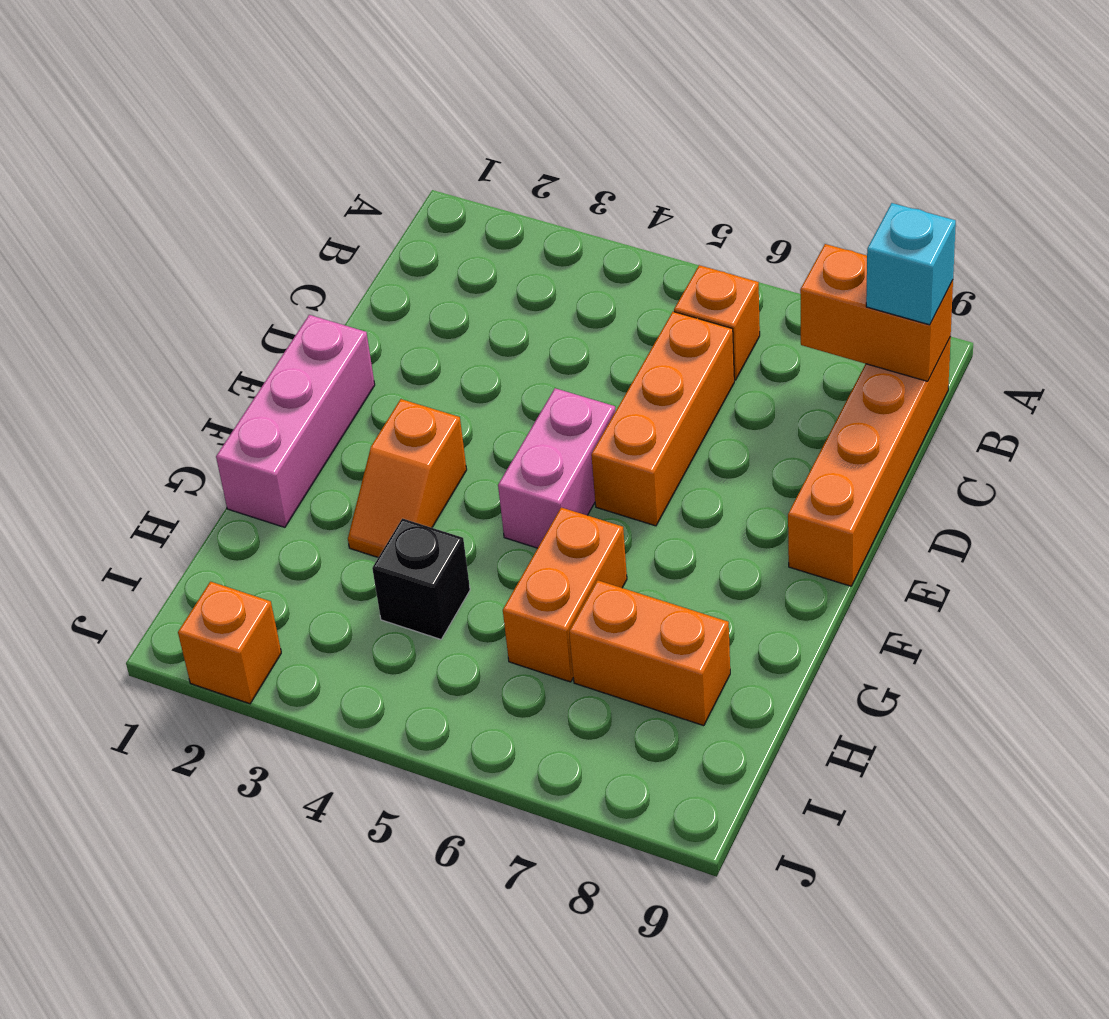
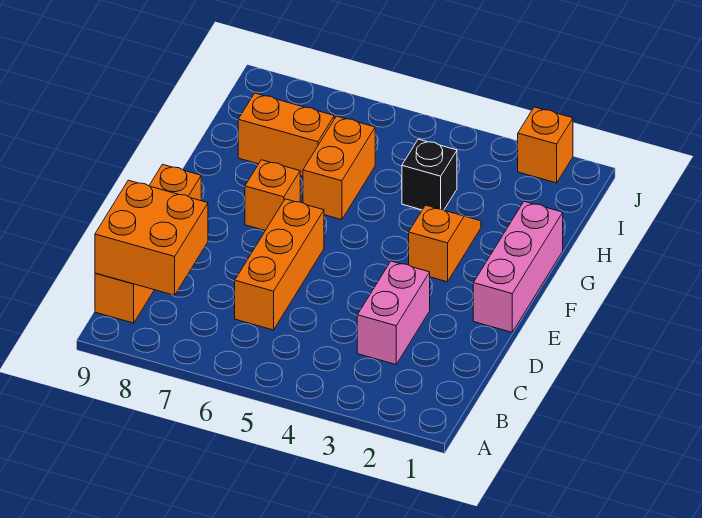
orange 1x1 brick [674,265,760,380] -> orange 1x1 brick moved to [245,160,300,231]
orange 1x2 brick [800,244,953,381] -> orange 2x2 brick [95,180,208,295]
cyan 1x1 brick [866,203,956,325] -> none
pink 1x2 brick [498,388,616,548] -> pink 1x2 brick moved to [357,261,430,364]

